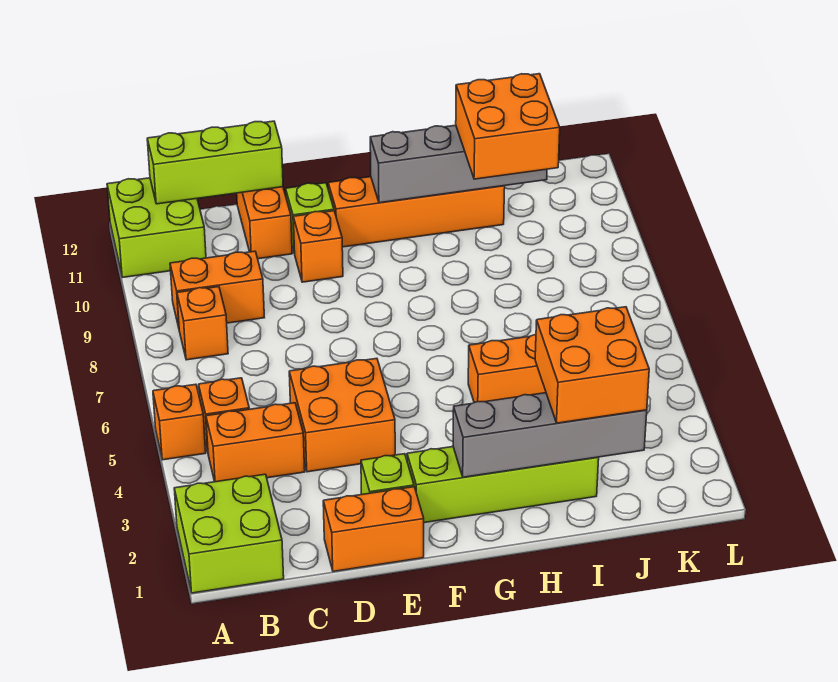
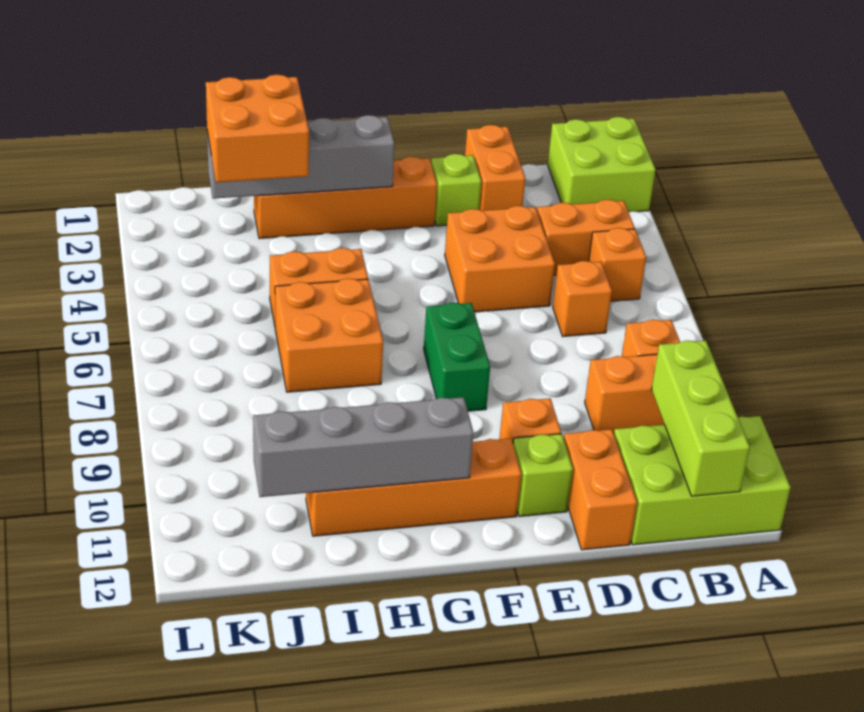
orange 1x1 brick [153,384,206,460] -> orange 1x1 brick moved to [553,261,612,337]
lime 2x2 brick [107,178,206,277] -> lime 2x3 brick [614,416,791,545]
lime 1x3 brick [147,121,283,204] -> lime 1x3 brick turned to [652,340,750,496]
orange 1x2 brick [323,487,424,572] -> orange 1x2 brick turned to [465,125,525,211]
lime 1x4 brick [407,447,599,523] -> orange 1x4 brick [254,157,437,239]
none -> green 1x2 brick [424,303,490,411]
orange 2x2 brick [456,74,560,179] -> orange 2x2 brick moved to [275,278,383,392]

